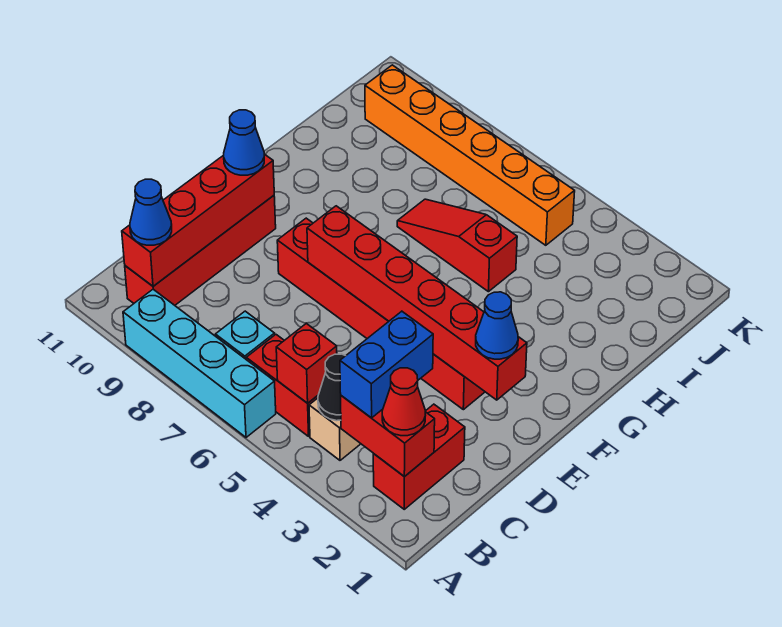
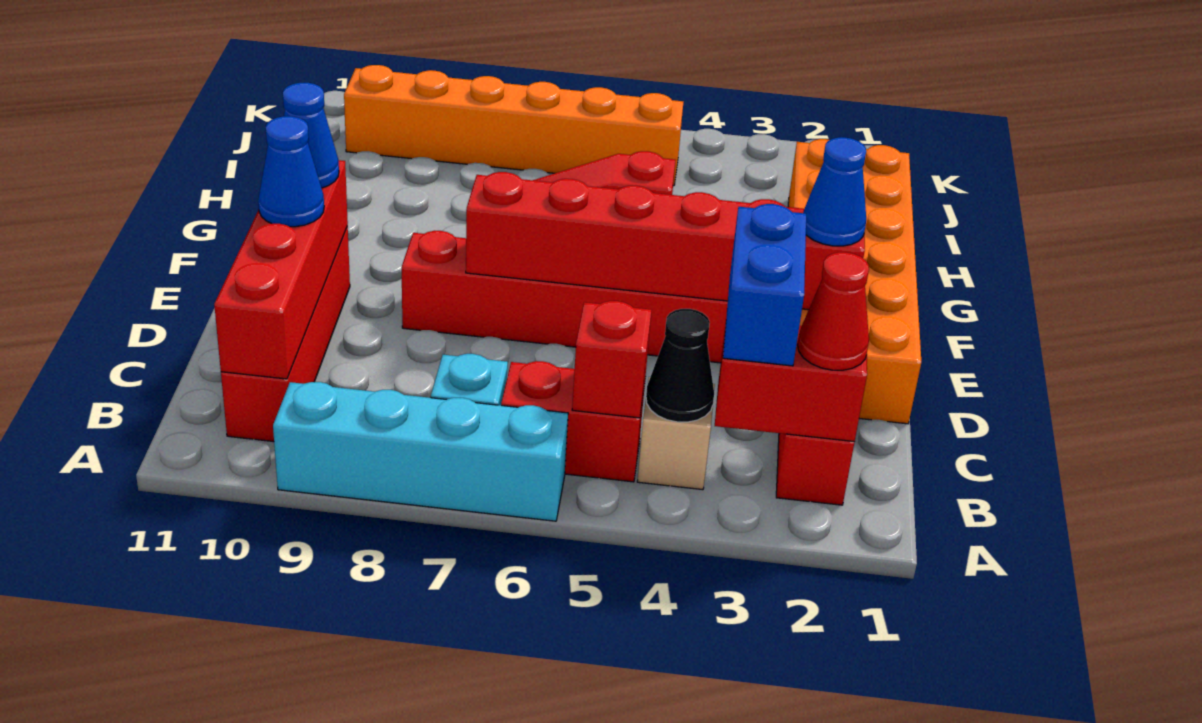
blue 1x1 cone [130,179,172,245] -> blue 1x1 cone moved to [258,116,324,227]
none -> orange 2x6 brick [788,139,921,424]

